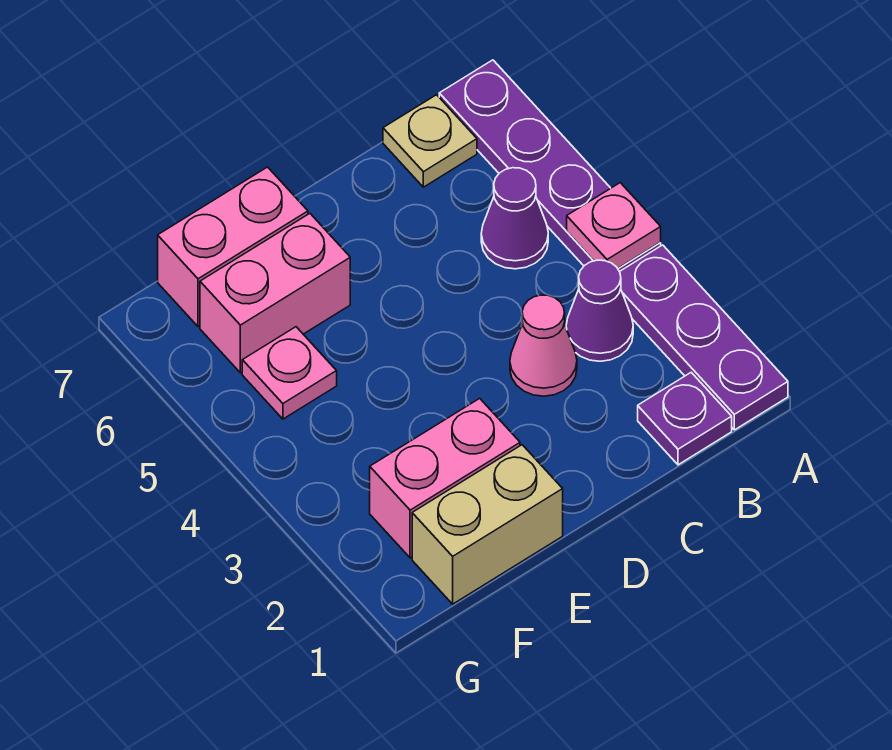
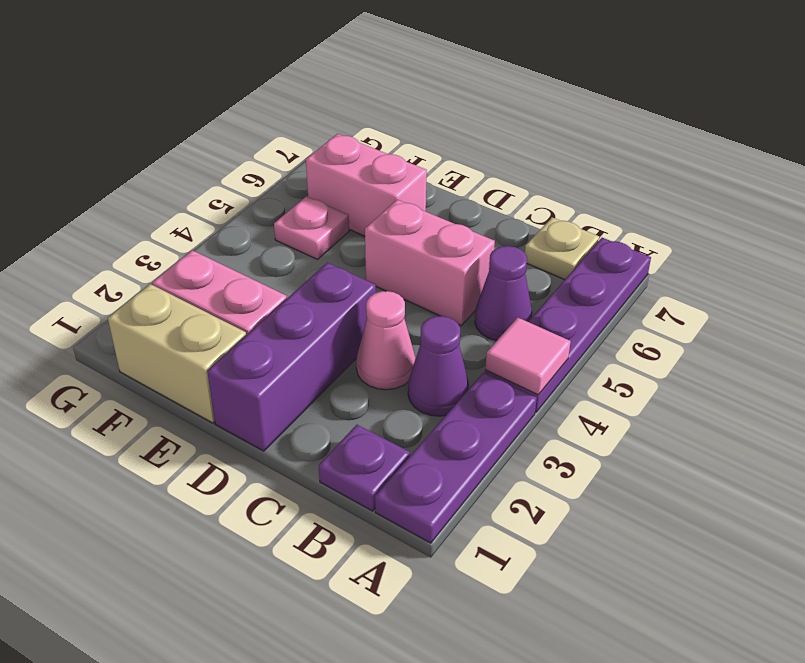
pink 1x1 plate [567,183,661,268] -> pink 1x1 tile [485,318,571,395]
none -> purple 1x3 brick [207,263,376,451]
pink 1x2 brick [158,167,308,326] -> pink 1x2 brick moved to [365,200,495,325]

